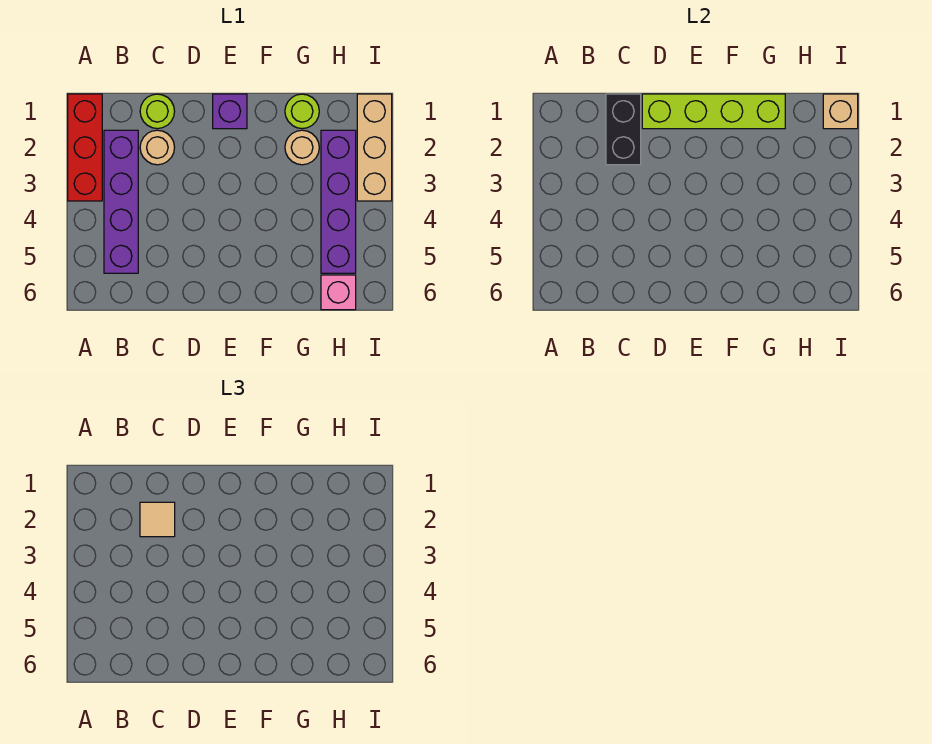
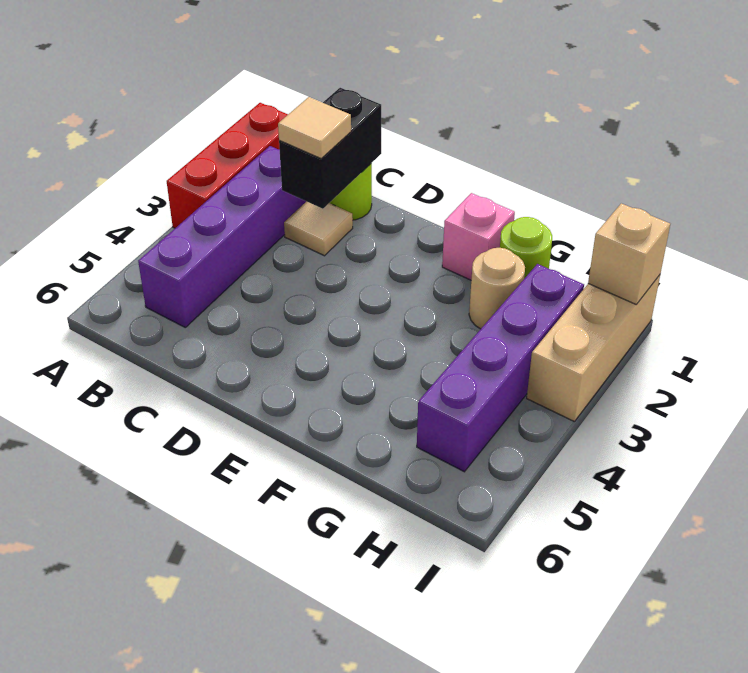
tan 1x1 round brick [140,130,175,165] -> tan 1x1 tile [284,201,353,256]
lime 1x4 brick [642,94,785,129] -> none
purple 1x1 brick [213,94,247,129] -> none
pink 1x1 brick [321,275,356,310] -> pink 1x1 brick moved to [442,193,515,280]

